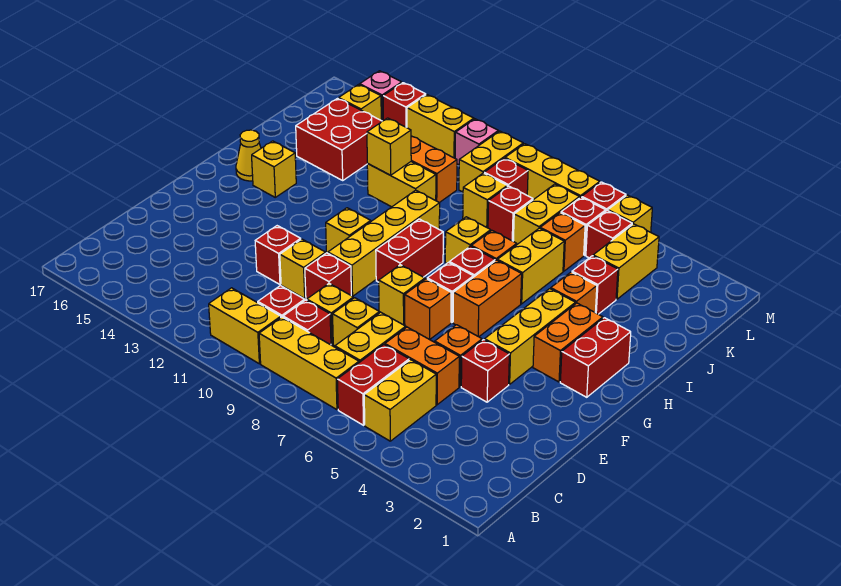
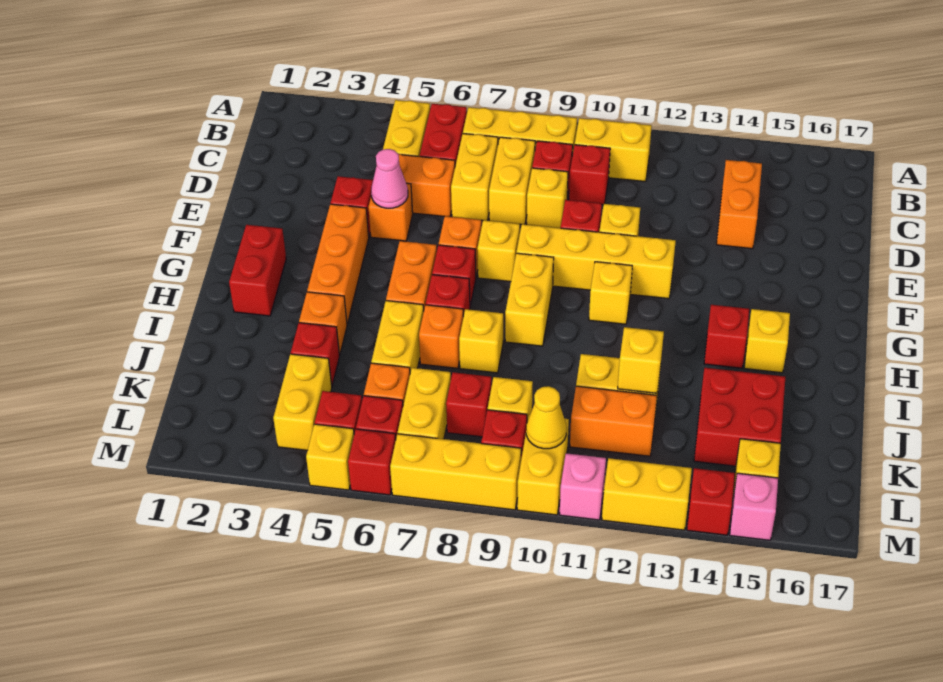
yellow 1x1 brick [333,298,379,346] -> yellow 1x2 brick [489,137,535,225]
none -> pink 1x1 cone [371,149,408,208]
red 1x1 brick [255,226,301,284] -> red 1x1 brick moved to [704,305,749,368]
yellow 1x3 brick [485,289,575,384] -> orange 1x3 brick [307,204,369,324]
yellow 1x4 brick [328,190,440,296] -> yellow 1x4 brick turned to [516,224,676,299]
orange 1x2 brick [533,303,603,382] -> orange 1x2 brick moved to [716,160,762,249]
red 1x2 brick [376,219,443,282] -> yellow 1x2 brick [505,253,554,346]
yellow 1x1 cone [236,130,261,181] -> yellow 1x1 cone moved to [526,386,567,449]

